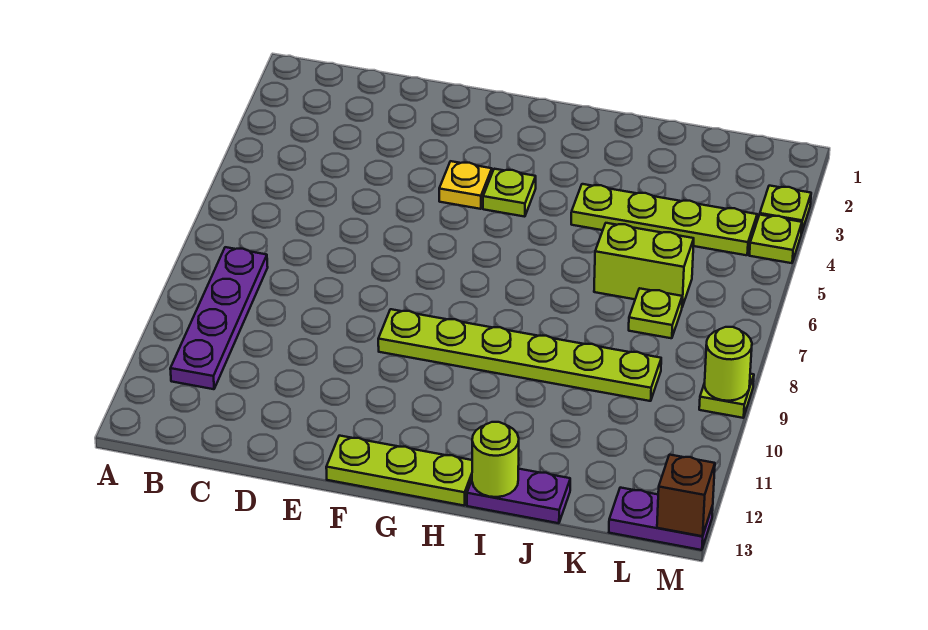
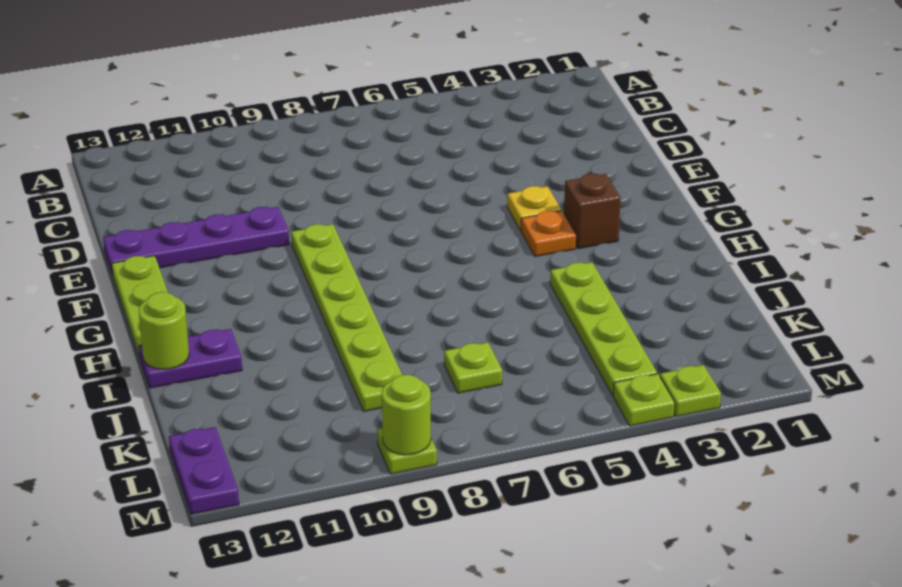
purple 1x4 plate [170,247,268,389] -> purple 1x4 plate moved to [103,207,289,275]
lime 1x1 plate [483,169,536,217] -> orange 1x1 plate [521,211,576,257]
purple 1x2 plate [467,469,570,523] -> purple 1x2 plate turned to [139,329,242,388]
lime 1x2 brick [594,223,694,307] -> none
brown 1x1 brick [657,455,715,536] -> brown 1x1 brick moved to [564,174,621,249]

